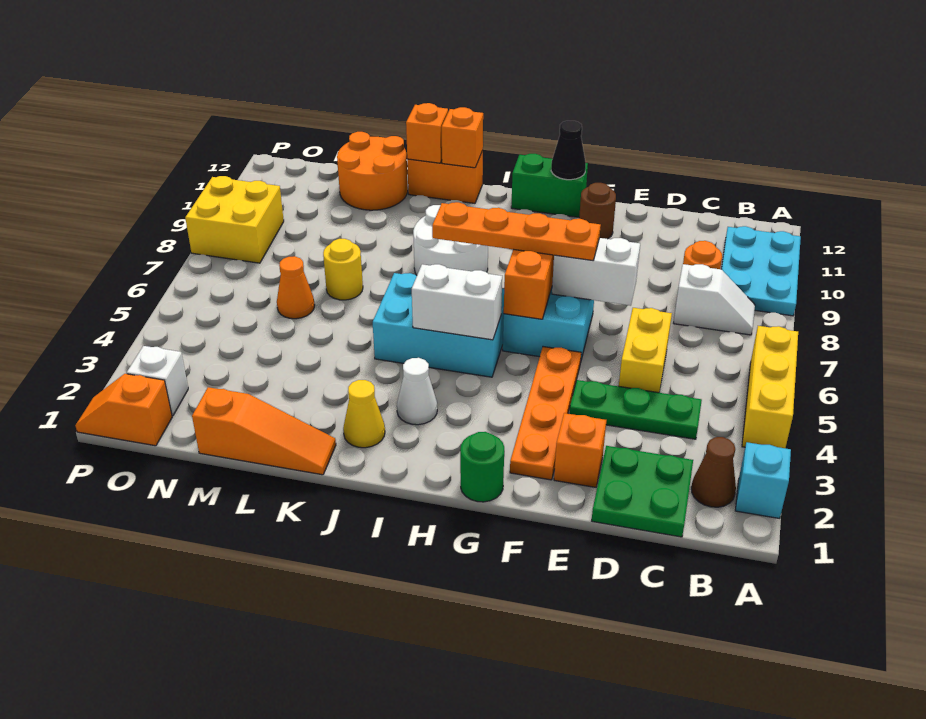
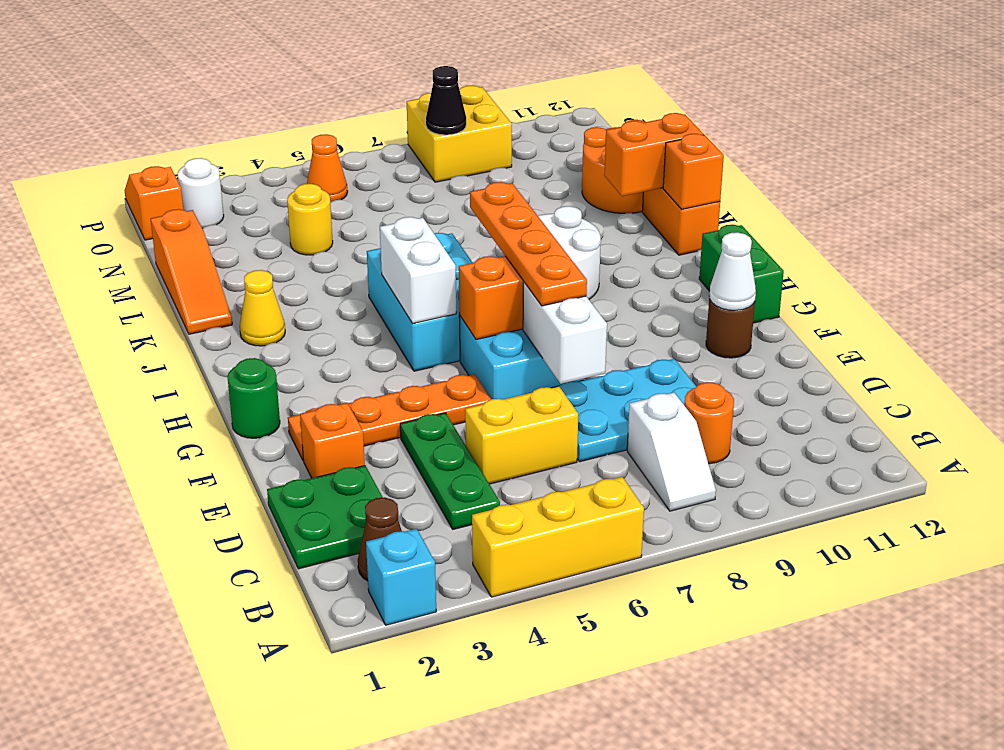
cyan 2x3 plate [722,226,801,316] -> cyan 2x3 plate moved to [557,359,696,462]
black 1x1 cone [551,121,586,180] -> black 1x1 cone moved to [426,66,466,135]
white 1x1 cone [397,358,437,425] -> white 1x1 cone moved to [709,232,756,310]
orange 1x1 brick [406,103,448,163] -> orange 1x2 brick [604,113,704,196]
yellow 1x1 round brick [323,239,363,300] -> yellow 1x1 round brick moved to [287,184,333,255]
orange 1x1 cone [277,256,315,319] -> orange 1x1 cone moved to [307,134,348,202]
white 1x1 brick [127,346,188,416] -> white 1x1 round brick [177,158,224,228]

